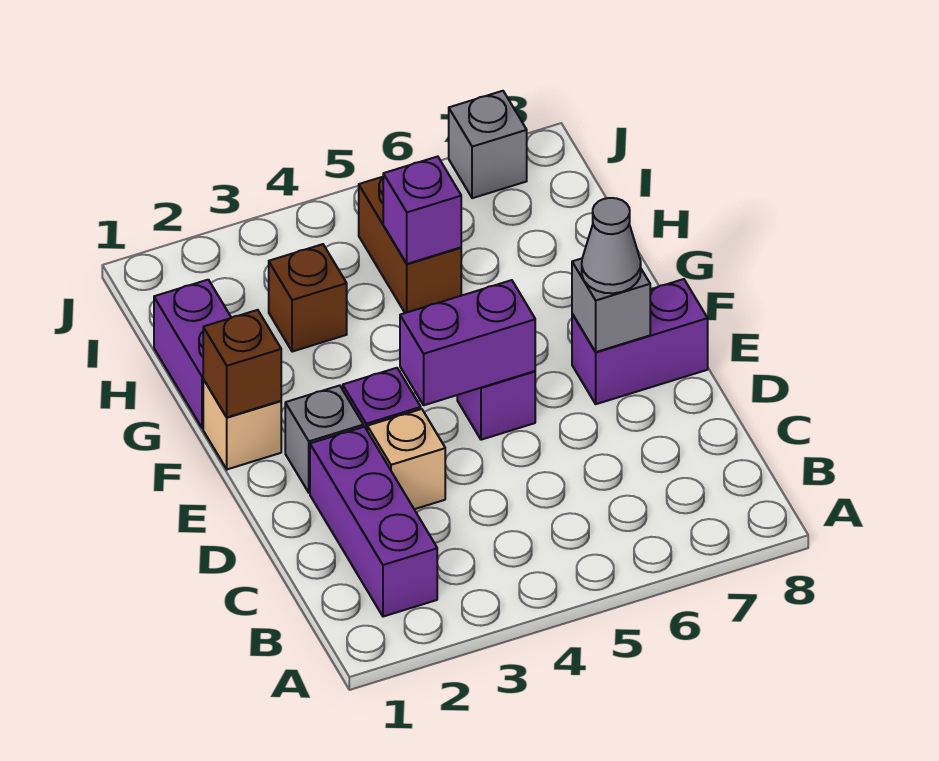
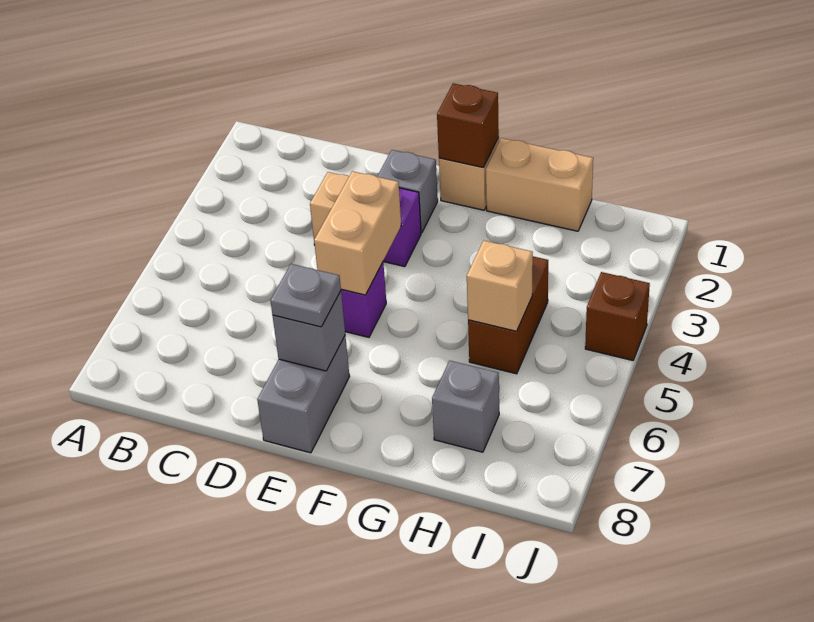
purple 1x3 brick [310,427,437,617] -> none
purple 1x2 brick [400,280,535,405] -> tan 1x2 brick [314,171,401,295]
purple 1x2 brick [572,279,708,404] -> grey 1x2 brick [257,336,350,453]
grey 1x1 cone [582,198,641,293] -> grey 1x1 plate [270,264,341,327]
purple 1x2 brick [154,280,231,428] -> tan 1x2 brick [486,138,593,231]
brown 1x1 brick [269,244,347,352] -> brown 1x1 brick moved to [585,272,650,360]
brown 1x2 brick [359,177,461,313] -> brown 1x2 brick turned to [468,256,548,374]
purple 1x1 brick [383,157,461,264] -> tan 1x1 brick [467,241,533,331]
grey 1x1 brick [449,91,527,198] -> grey 1x1 brick moved to [432,361,499,452]

